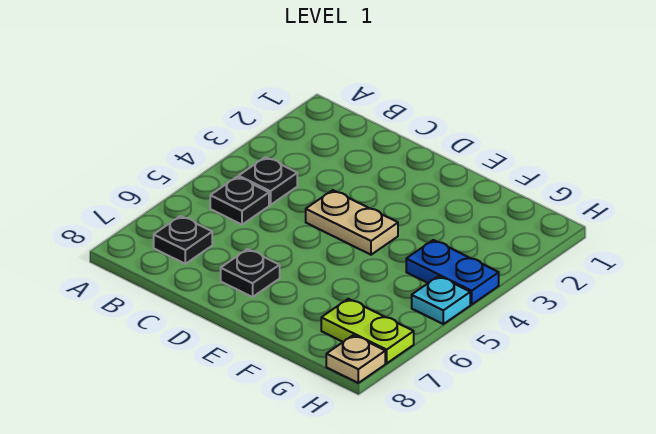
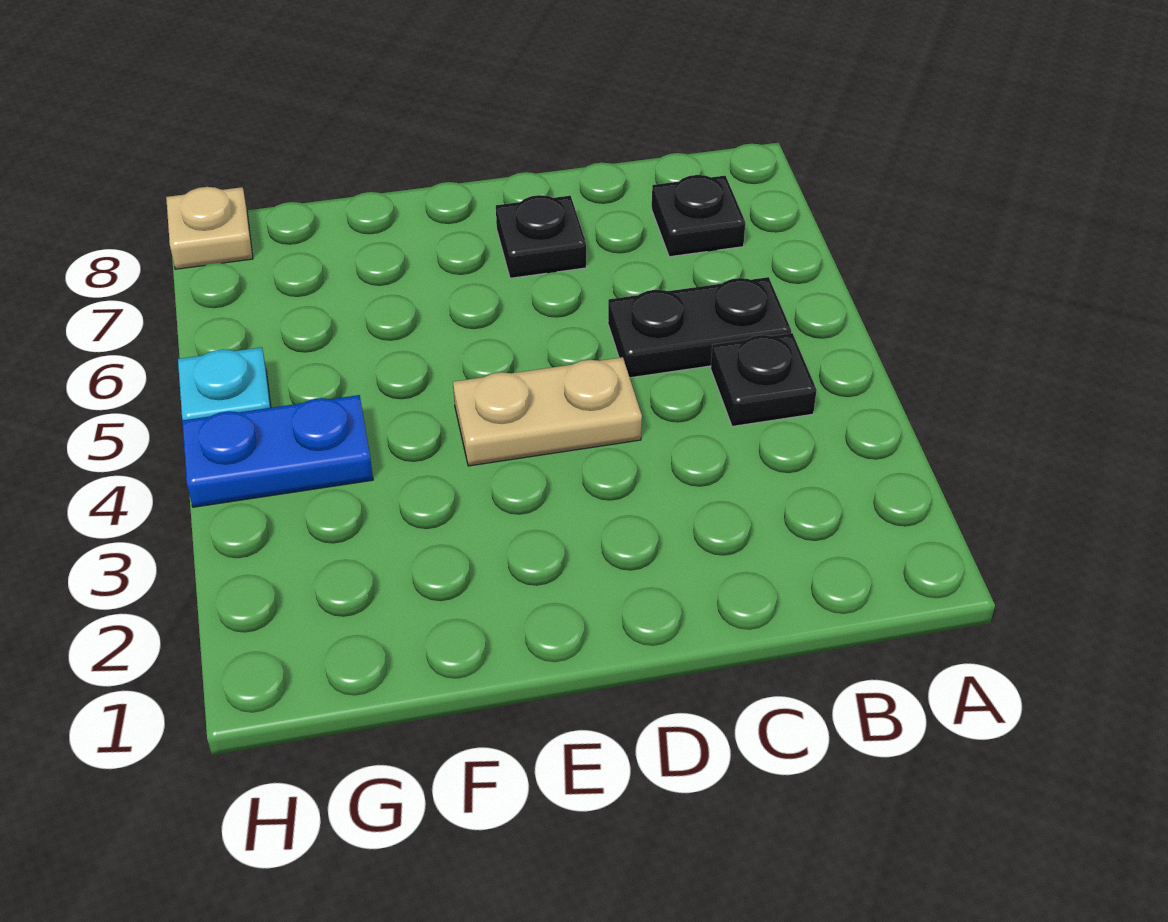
black 1x1 plate [210,177,269,225] -> black 1x2 plate [608,277,791,378]
lime 1x2 plate [321,299,414,363] -> none

